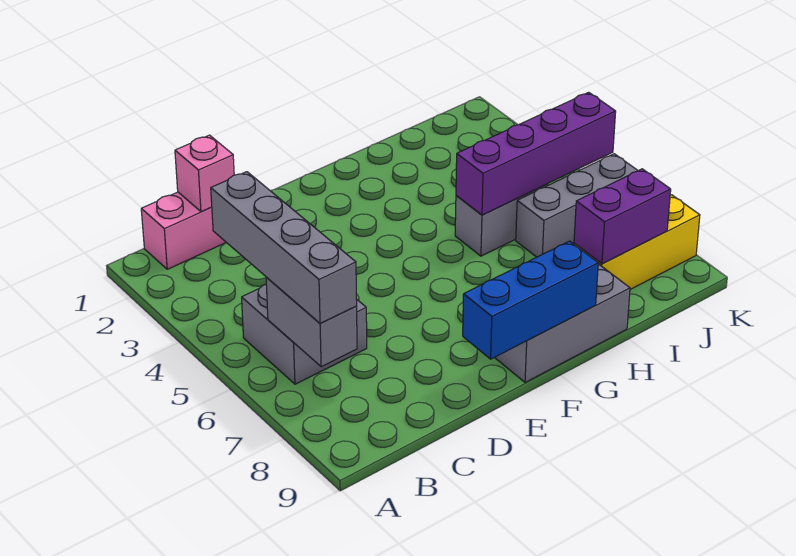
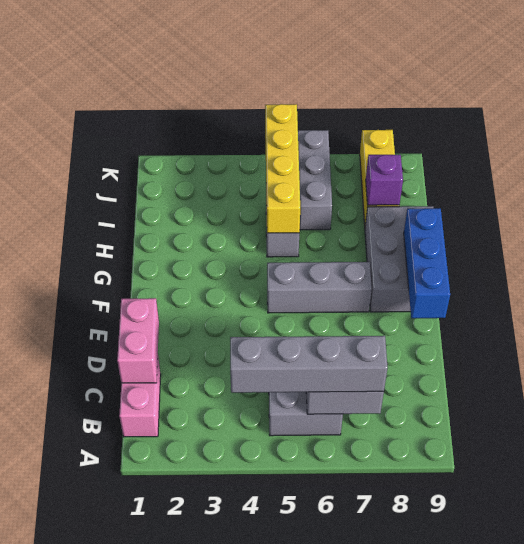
pink 1x1 brick [175,135,234,212] -> pink 1x2 brick [117,298,159,383]
none -> grey 1x3 brick [267,262,372,313]
purple 1x4 brick [456,92,616,215] -> yellow 1x4 brick [265,104,300,233]
purple 1x2 brick [574,169,671,264] -> purple 1x1 brick [366,155,403,205]

